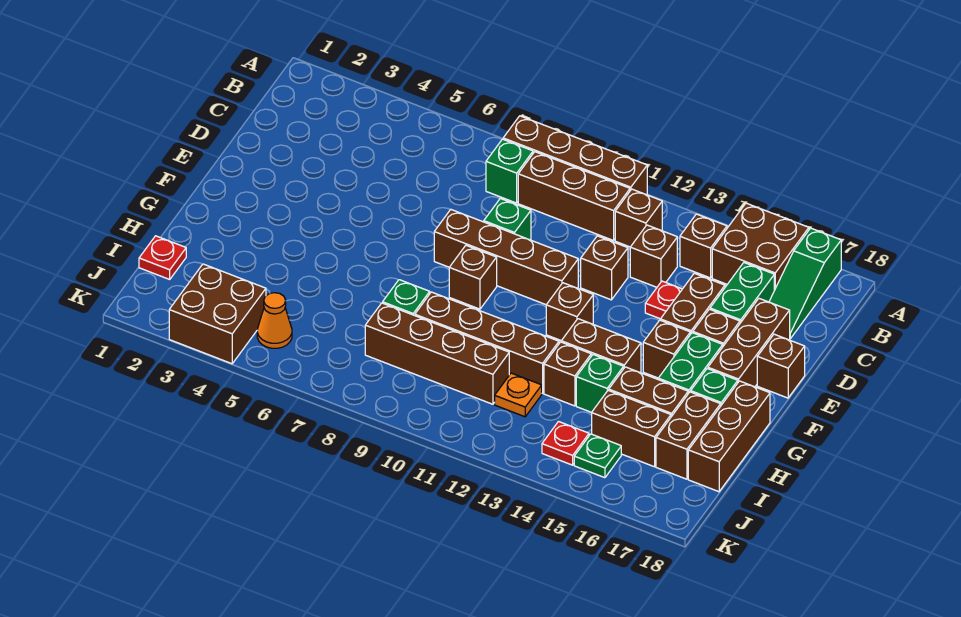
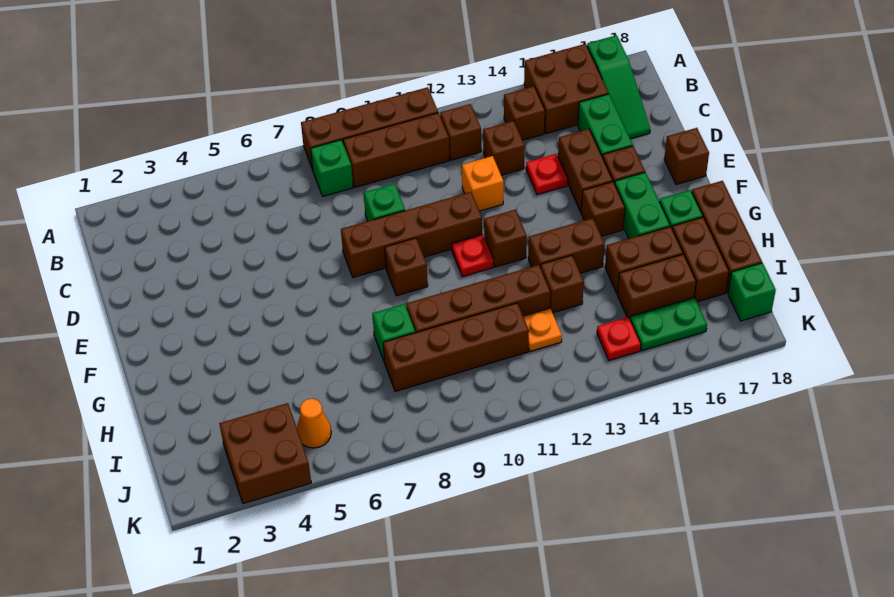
brown 1x1 brick [581,236,628,300] -> orange 1x1 brick [462,156,504,211]
brown 1x3 brick [708,299,790,387] -> none
green 1x1 brick [576,355,624,412] -> green 1x1 brick moved to [728,263,776,321]
red 1x1 plate [139,236,186,279] -> red 1x1 plate moved to [452,234,493,277]
green 1x1 plate [574,434,621,478] -> green 1x2 plate [630,297,707,351]

